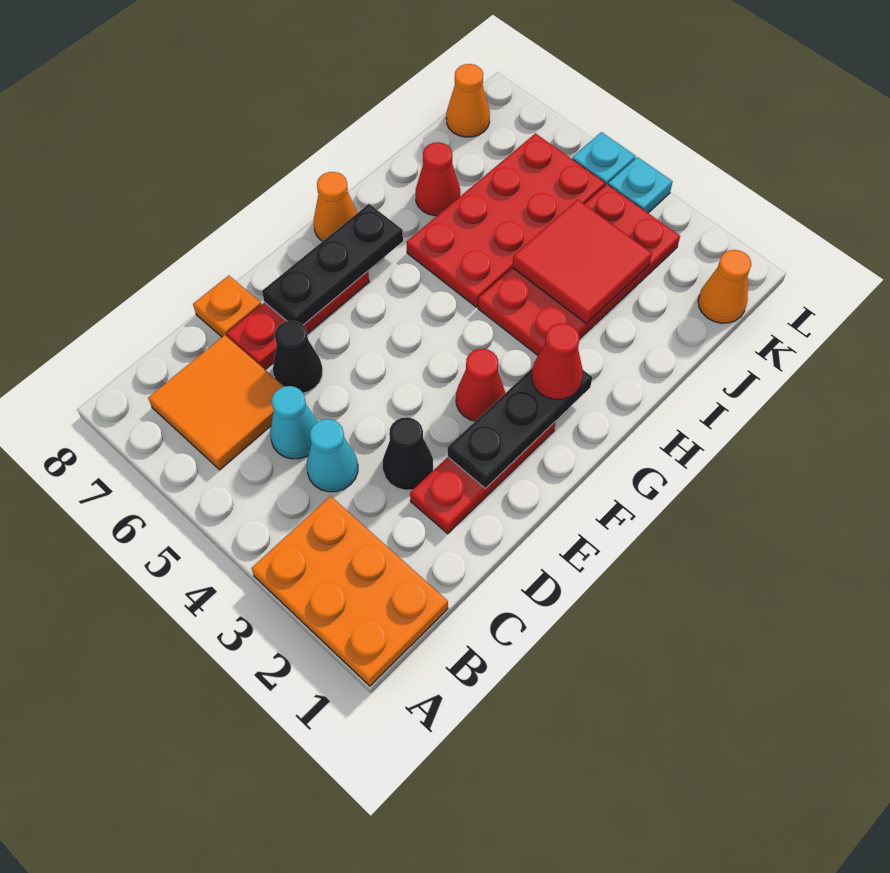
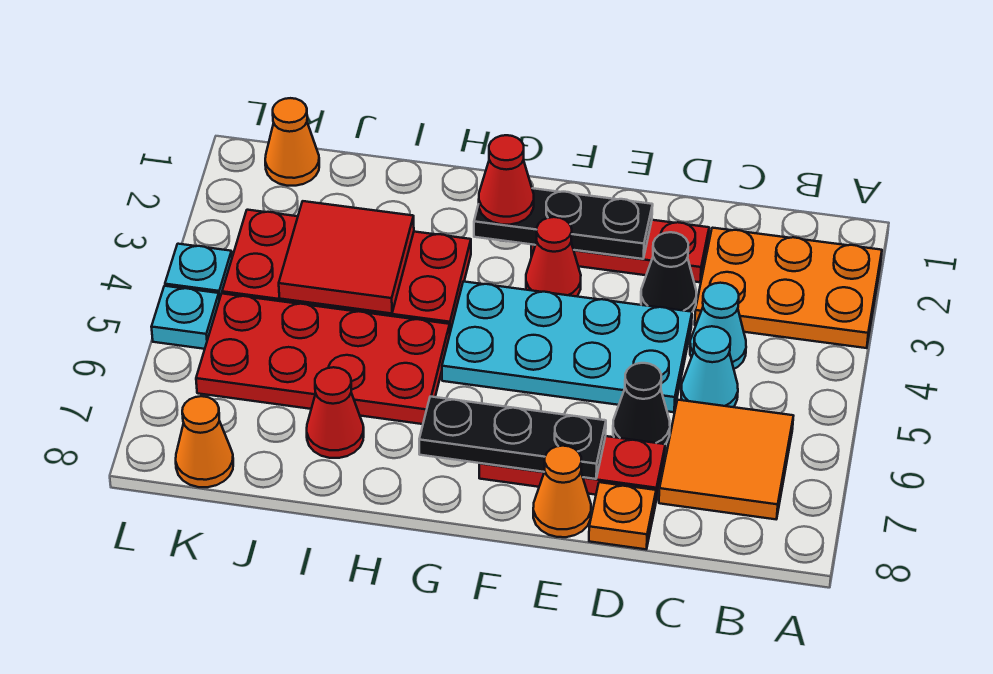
orange 2x3 plate [252,496,448,686] -> orange 2x3 plate turned to [695,228,882,348]
none -> cyan 2x4 plate [442,281,692,412]
orange 1x1 cone [314,172,357,241] -> orange 1x1 cone moved to [533,446,591,537]

